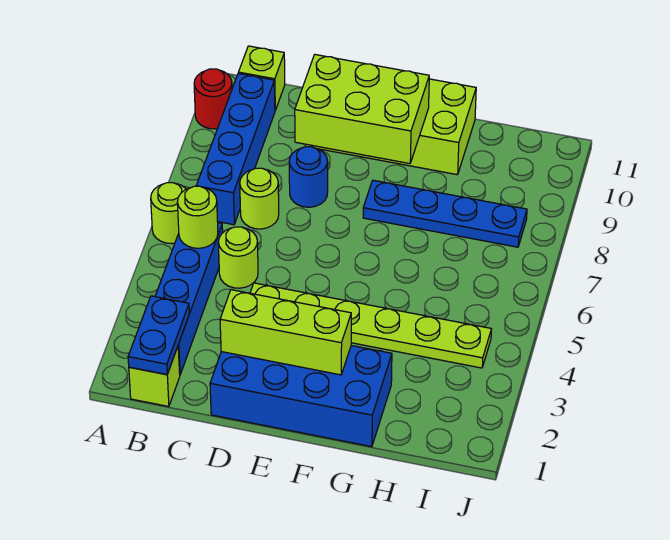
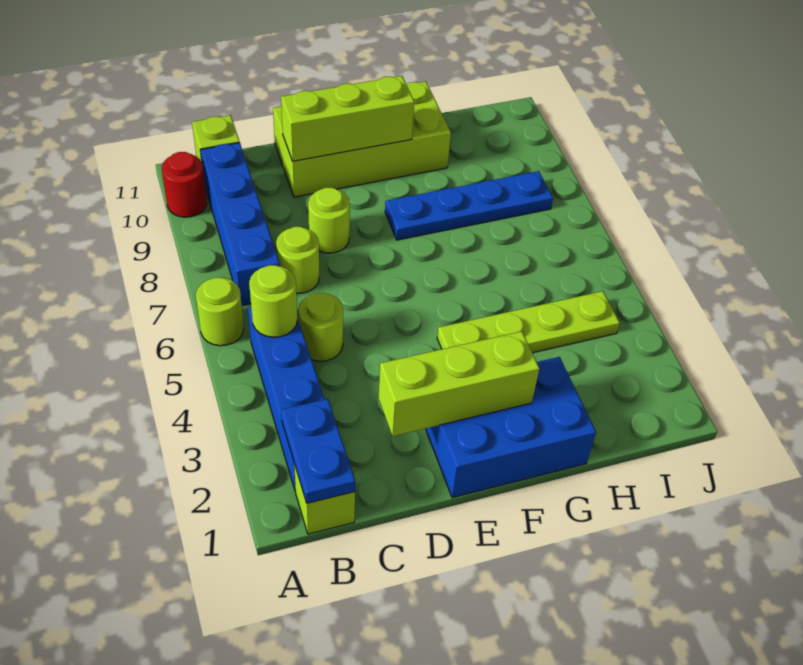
blue 2x4 brick [210,346,392,447] -> blue 2x3 brick [426,357,596,498]
lime 1x6 plate [250,283,491,368] -> lime 1x4 plate [437,291,620,353]
blue 1x1 round brick [289,147,328,207] -> lime 1x1 round brick [308,188,350,253]
lime 2x3 brick [295,55,429,164] -> lime 1x3 brick [281,76,414,161]

